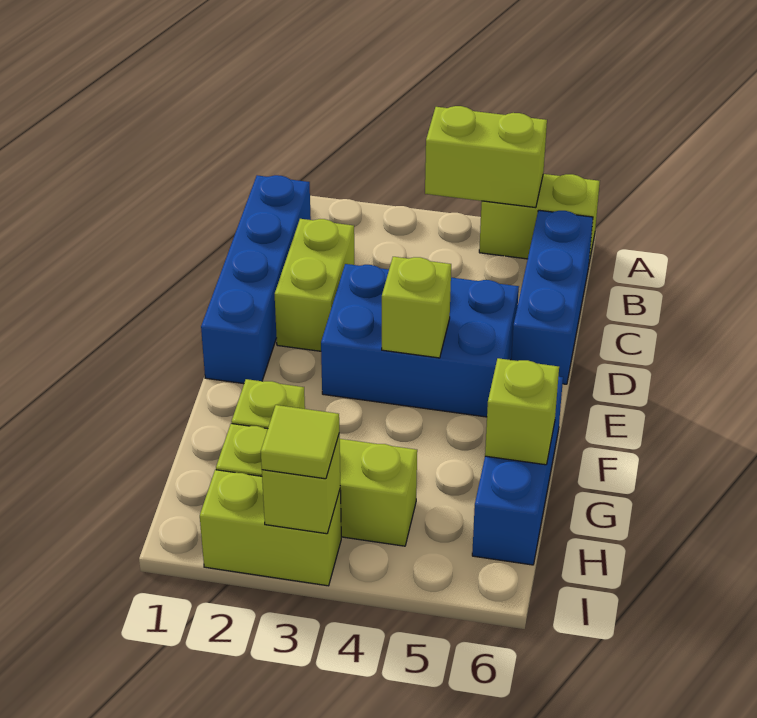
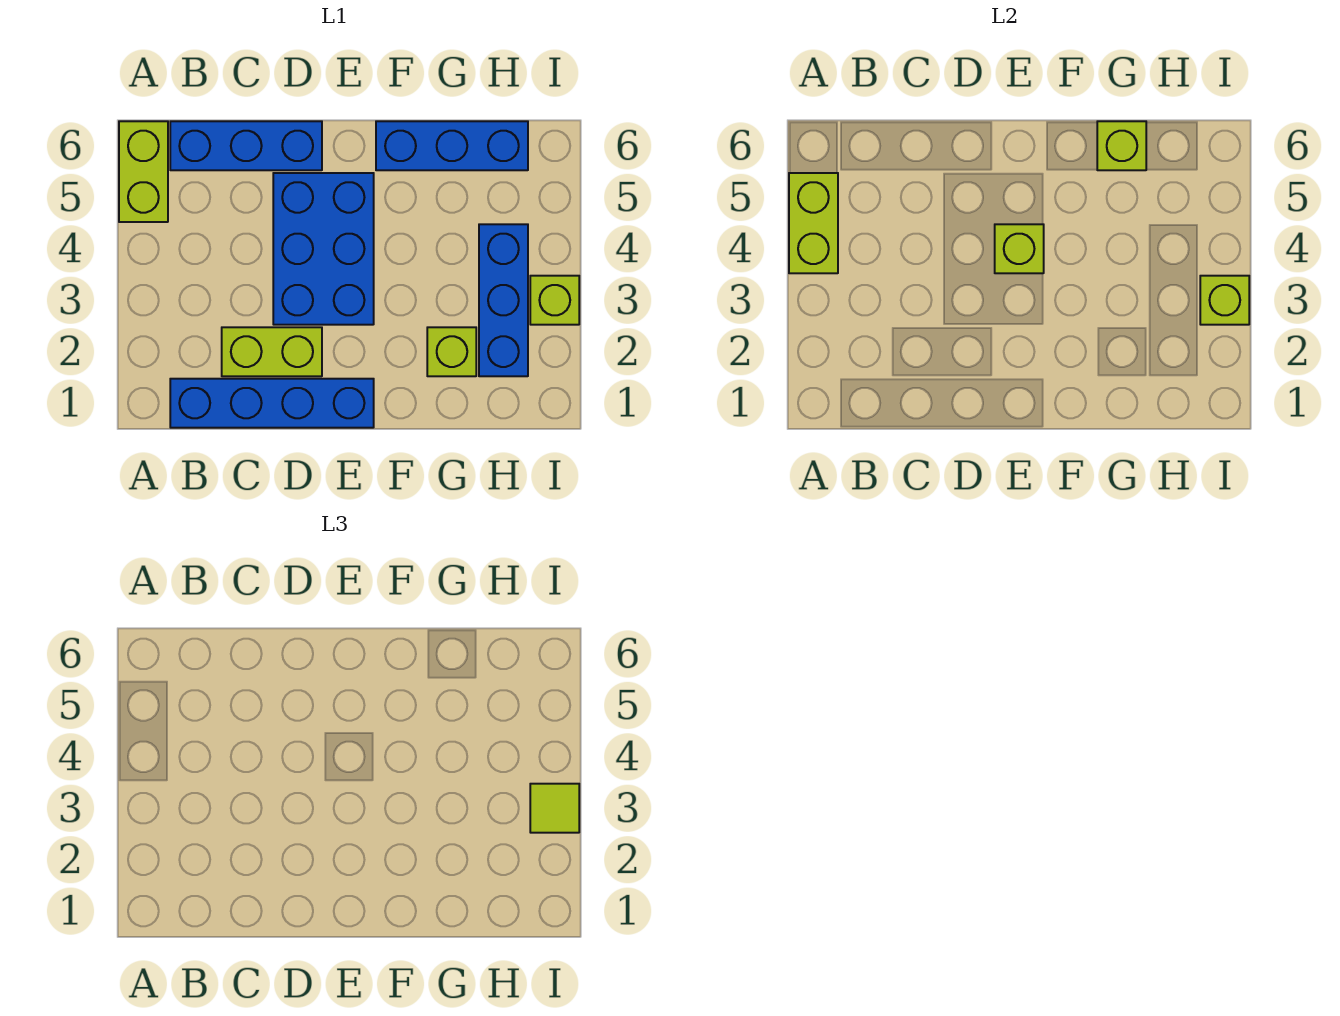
lime 1x3 brick [216,423,417,546] -> blue 1x3 brick [479,224,528,376]
lime 1x2 brick [200,470,341,586] -> lime 1x1 brick [530,276,579,325]

